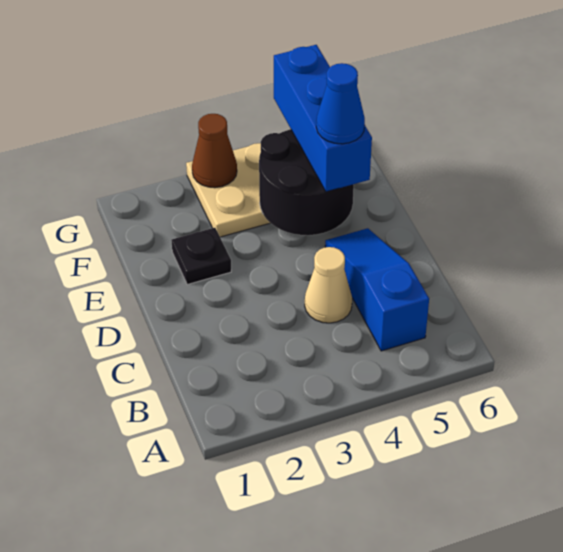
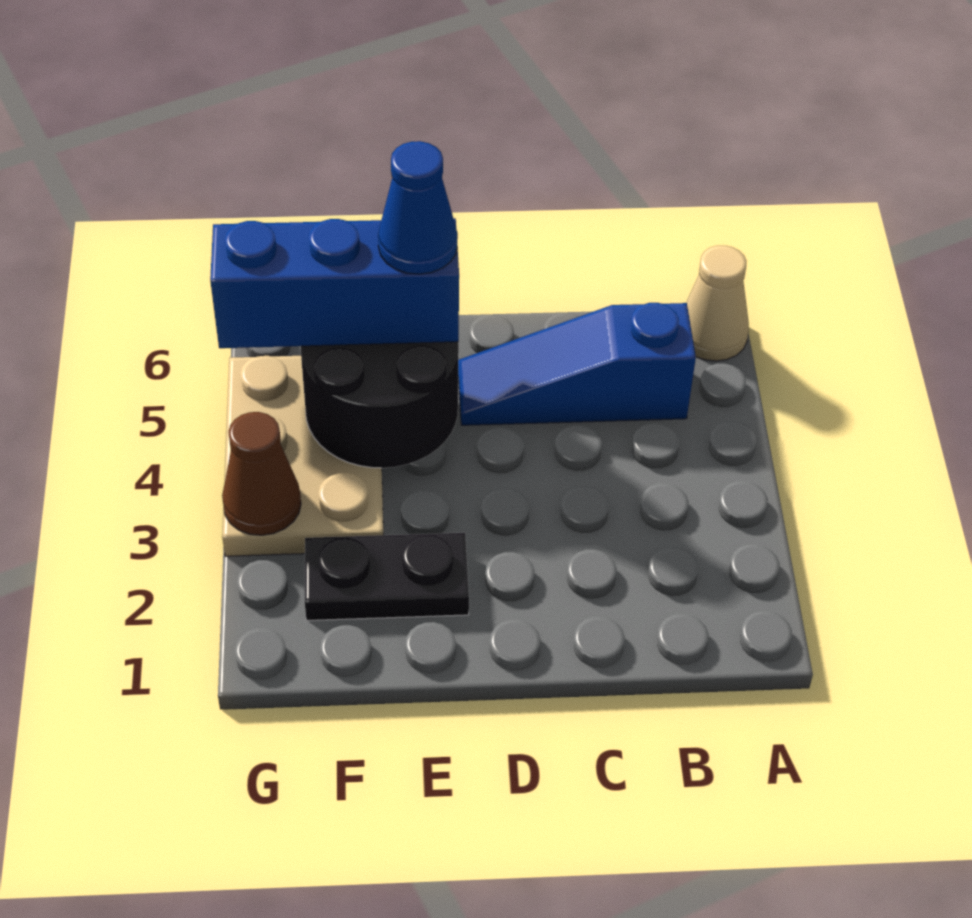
tan 1x1 cone [305,247,352,323] -> tan 1x1 cone moved to [686,246,749,361]
black 1x1 plate [171,228,231,285] -> black 1x2 plate [305,533,469,620]

